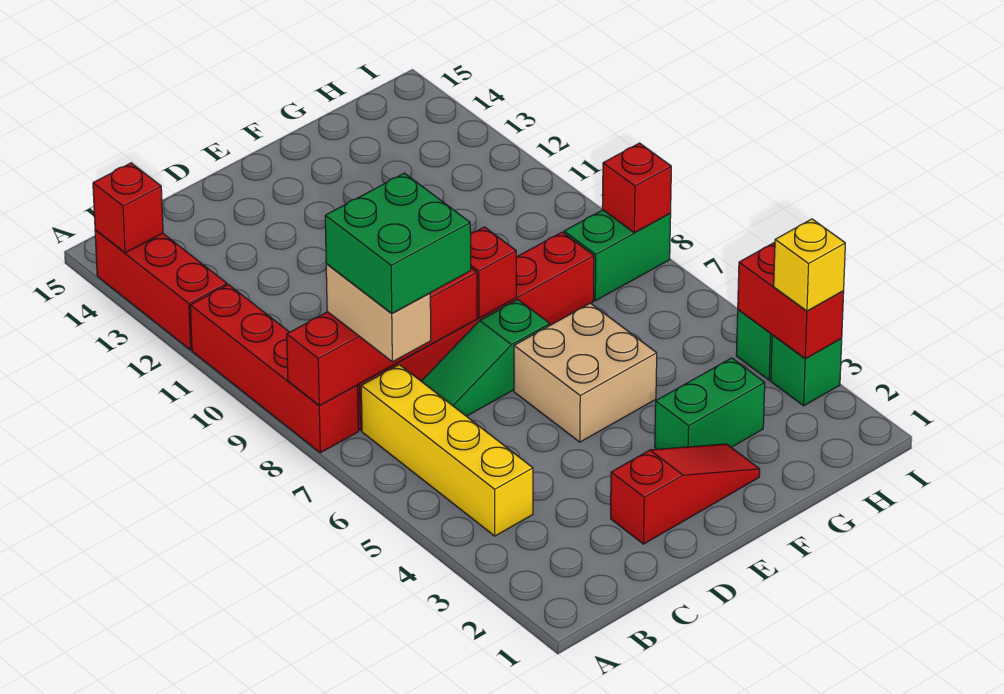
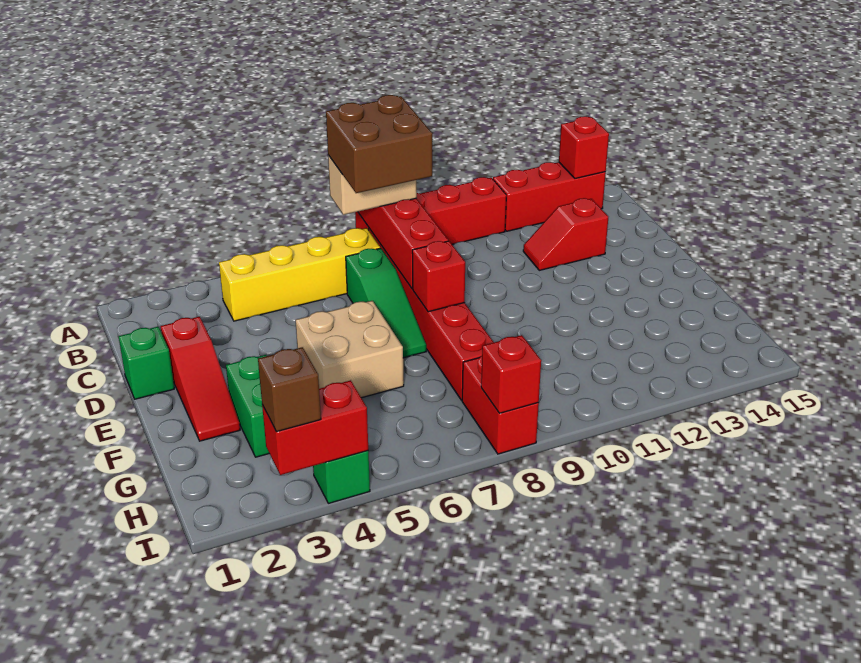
green 2x2 brick [325,173,471,314] -> brown 2x2 brick [326,95,432,193]
green 1x3 slope [421,300,550,416] -> green 1x3 slope turned to [346,248,426,358]
none -> red 1x2 slope [523,198,608,270]
green 1x2 brick [564,210,671,301] -> red 1x2 brick [462,356,539,454]
green 1x1 brick [771,335,842,406] -> green 1x1 brick moved to [118,327,174,399]
yellow 1x1 brick [774,219,845,311] -> brown 1x1 brick [258,347,321,432]

